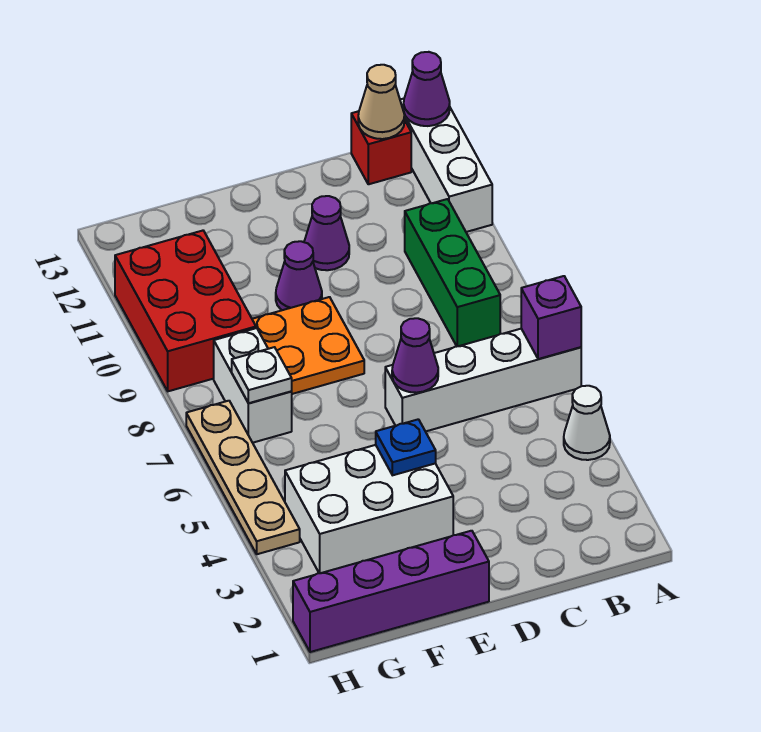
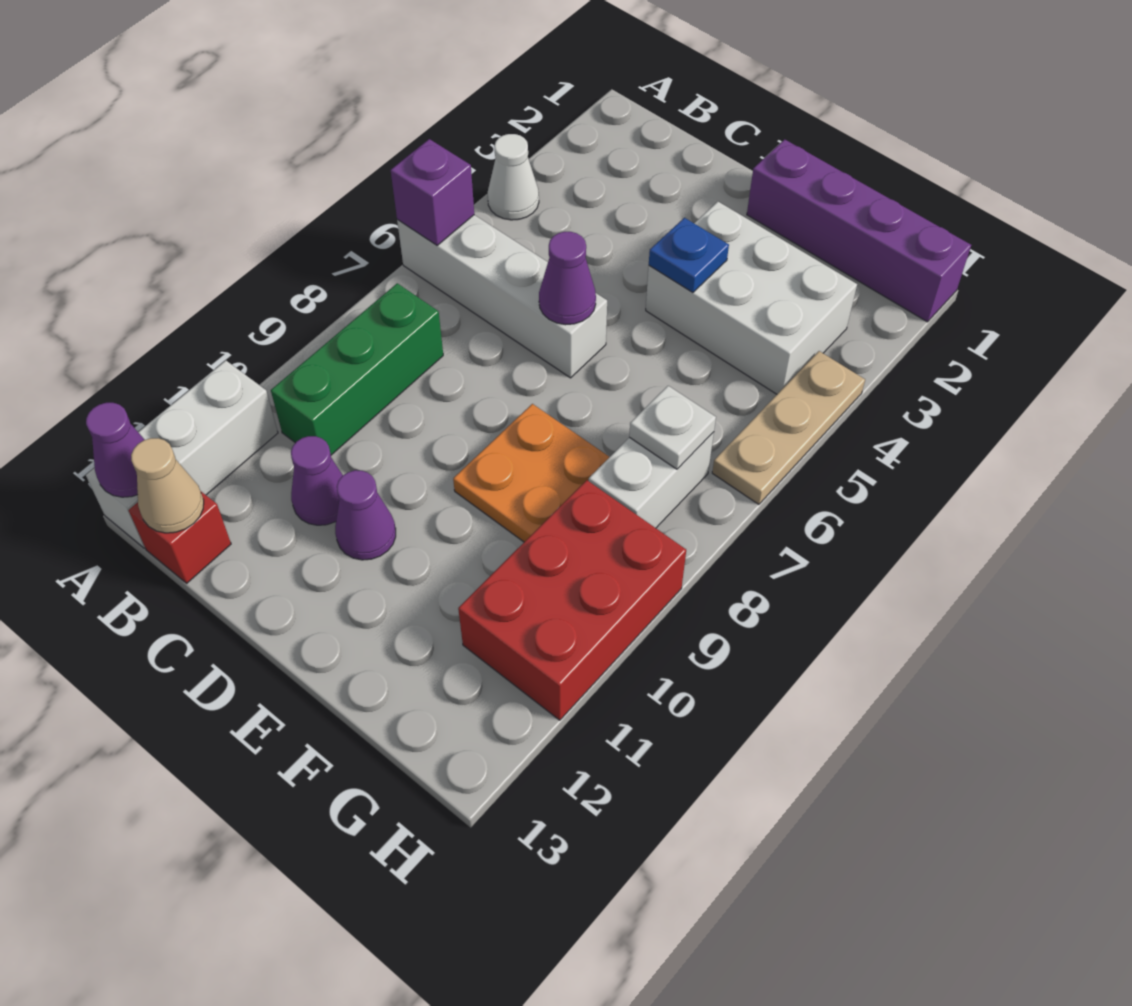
purple 1x1 cone [276,241,322,310] -> purple 1x1 cone moved to [291,436,343,525]
tan 1x4 plate [186,401,300,554] -> tan 1x3 plate [712,351,865,504]

